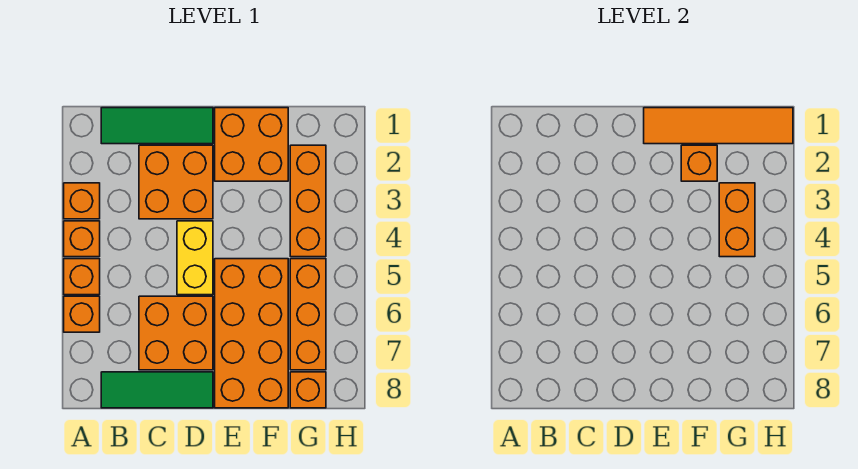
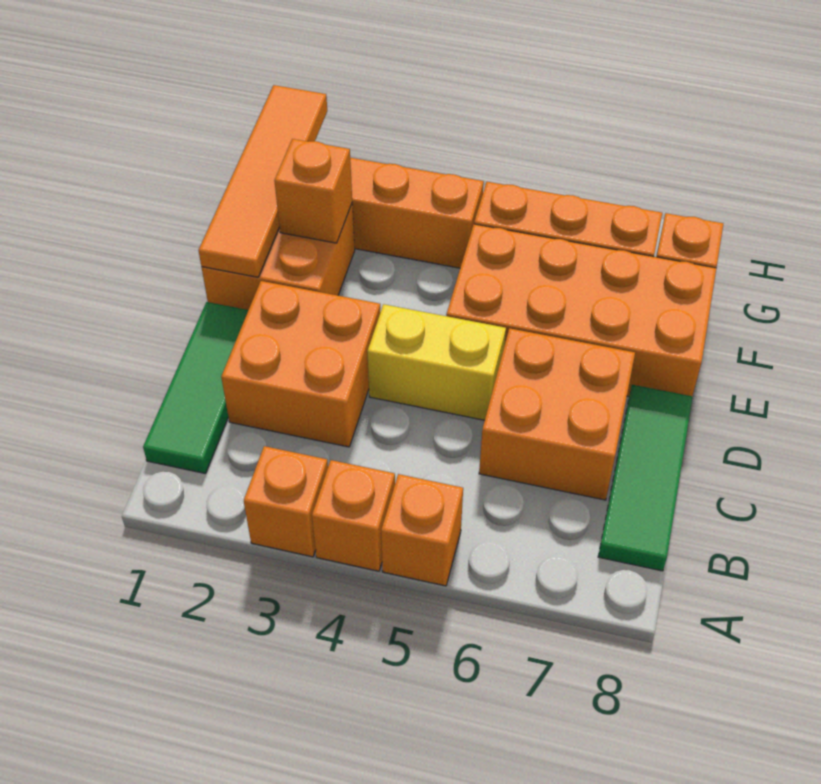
orange 1x1 brick [64,296,100,332] -> none
orange 1x2 brick [719,183,755,257] -> none

